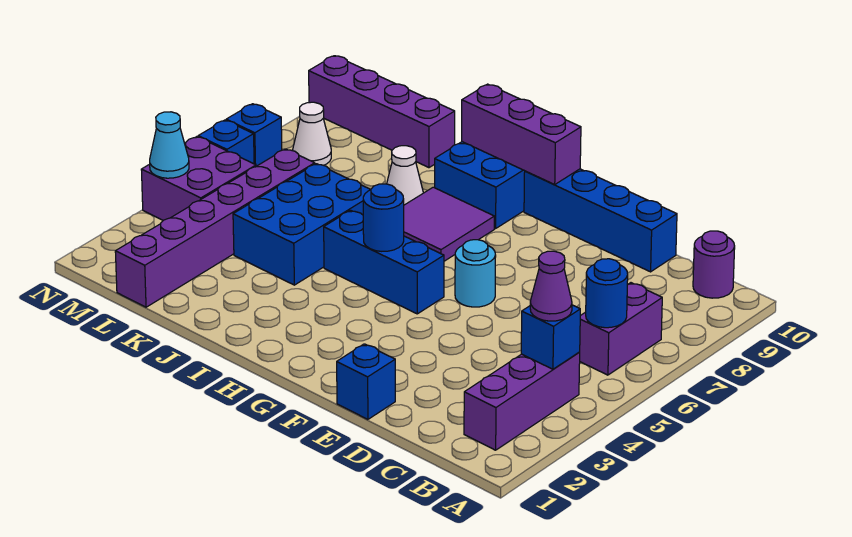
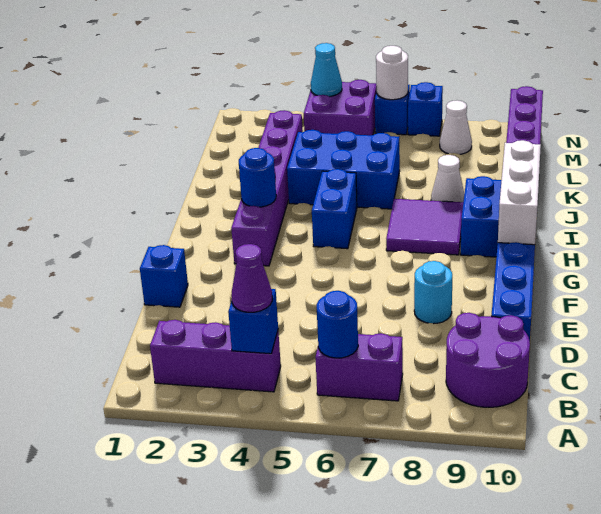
purple 1x1 round brick [693,231,735,298] -> purple 2x2 round brick [446,313,530,407]
cyan 1x1 round brick [455,240,496,307] -> cyan 1x1 round brick moved to [414,261,452,324]
blue 1x3 brick [324,210,444,314] -> blue 1x2 brick [312,169,357,249]
purple 1x3 brick [462,84,581,184] -> white 1x3 brick [498,140,541,245]
blue 1x1 round brick [363,184,404,251] -> blue 1x1 round brick moved to [239,148,276,207]
purple 1x6 brick [115,149,315,307] -> purple 1x6 brick turned to [231,110,303,266]
none -> white 1x1 round brick [376,46,408,100]

